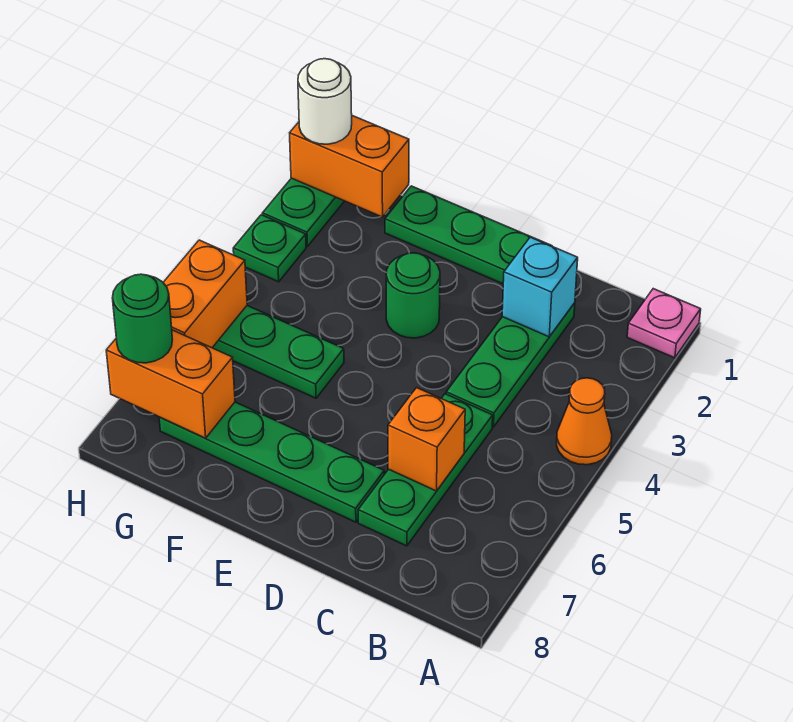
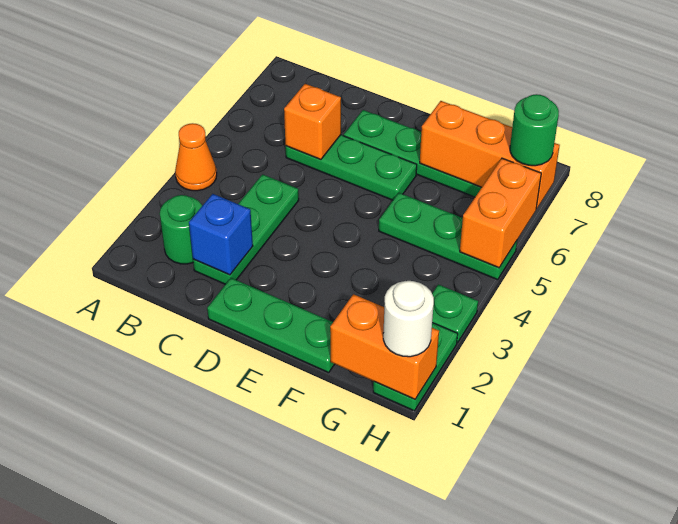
pink 1x1 plate [627,289,701,358] -> none
cyan 1x1 brick [502,237,578,337] -> blue 1x1 brick [189,194,253,275]
green 1x3 plate [358,394,493,546] -> green 1x3 plate turned to [286,135,417,200]
green 1x1 round brick [386,253,440,338] -> green 1x1 round brick moved to [160,195,202,264]
orange 1x2 brick [106,330,235,438] -> orange 1x3 brick [420,101,560,209]

